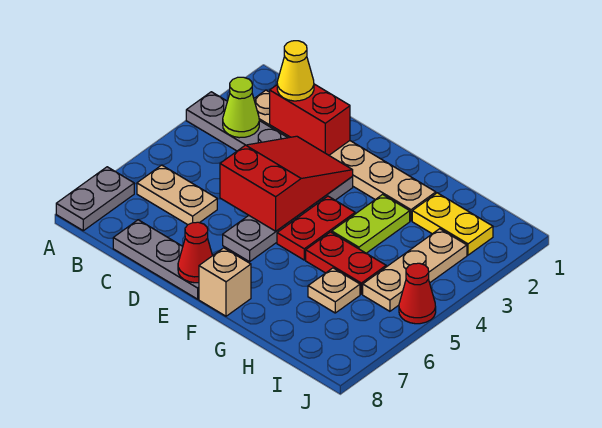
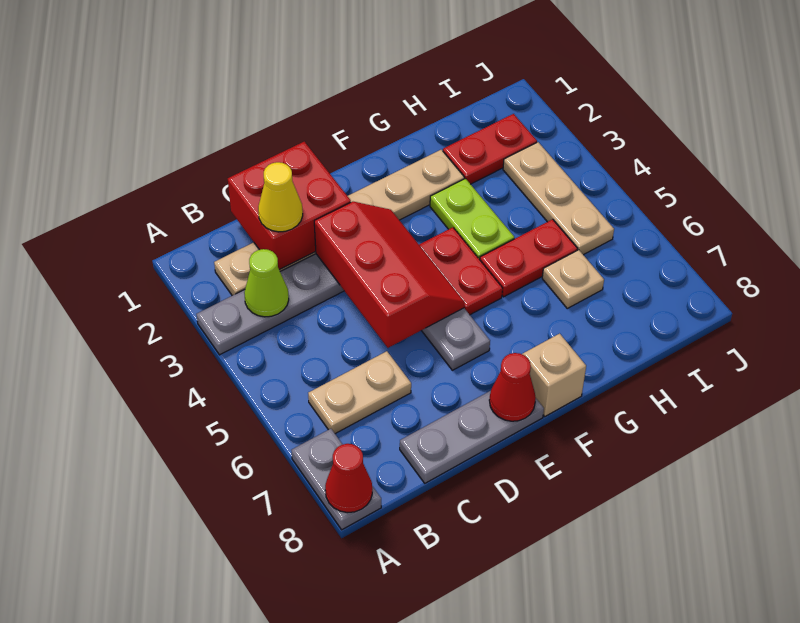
red 1x2 brick [270,84,350,155] -> red 2x2 brick [228,142,351,270]
red 2x3 slope [220,136,353,231] -> red 2x3 slope turned to [314,202,465,348]
yellow 1x2 plate [412,193,493,255] -> red 1x2 plate [443,114,537,184]
red 1x1 cone [399,263,436,324] -> red 1x1 cone moved to [325,444,372,513]

